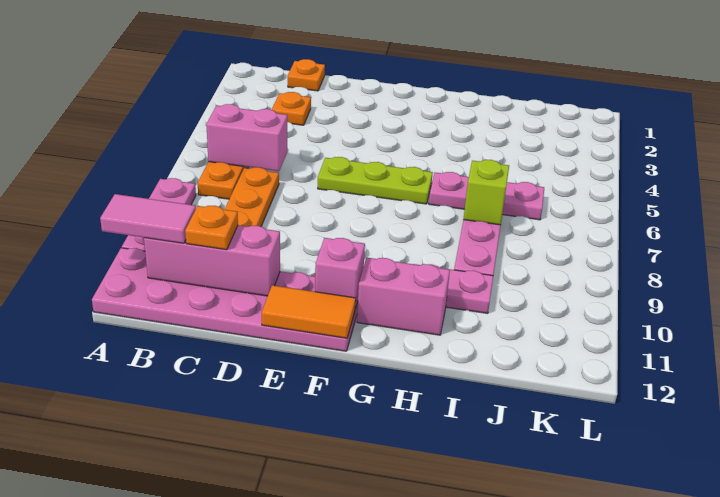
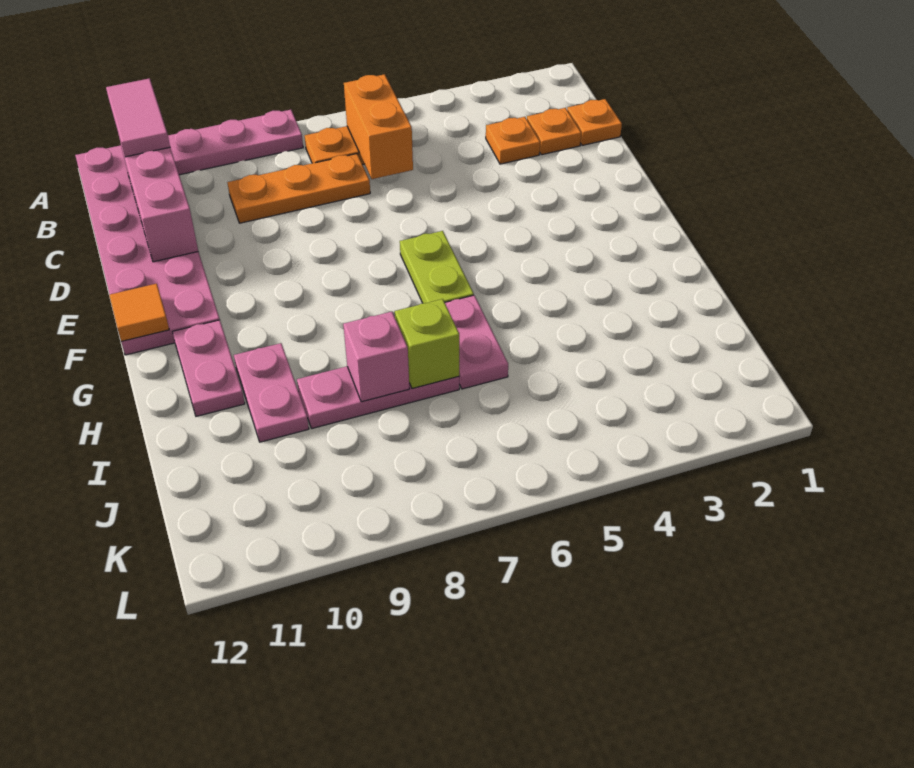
pink 1x2 brick [206,104,287,171] -> orange 1x2 brick [344,74,413,179]
orange 1x1 plate [185,206,238,250] -> orange 1x1 plate moved to [527,108,581,155]
lime 1x3 plate [318,157,433,204] -> lime 1x2 plate [400,231,474,303]
orange 1x2 tile [262,285,356,338] -> orange 1x1 tile [109,284,169,342]
pink 1x1 brick [315,238,365,309] -> pink 1x1 brick moved to [343,312,409,402]
pink 1x2 brick [357,258,450,335] -> pink 1x2 plate [173,320,245,416]
pink 1x3 plate [429,172,544,220] -> pink 1x2 plate [445,295,508,389]

